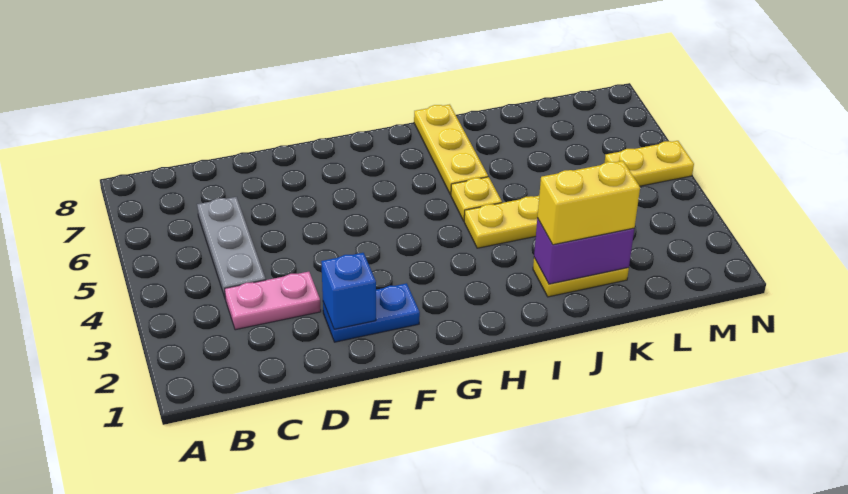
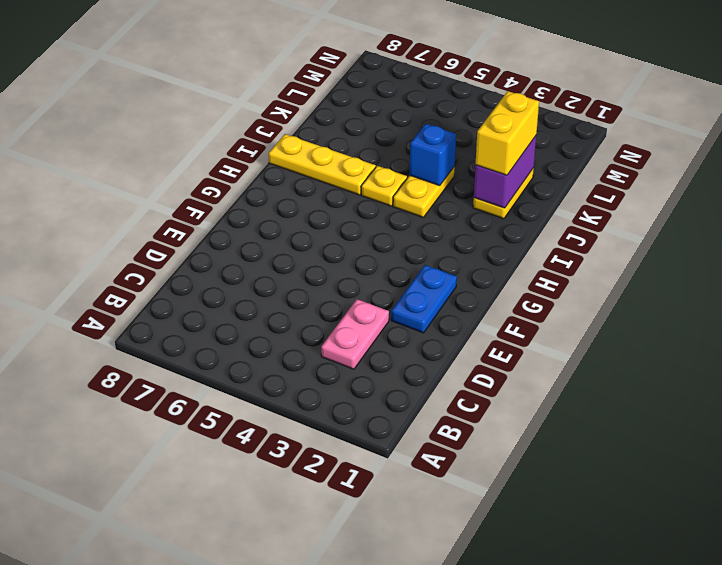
grey 1x3 plate [197,197,266,297] -> none
blue 1x1 brick [321,253,376,329] -> blue 1x1 brick moved to [409,124,456,186]
yellow 1x2 plate [605,141,694,186] -> none

